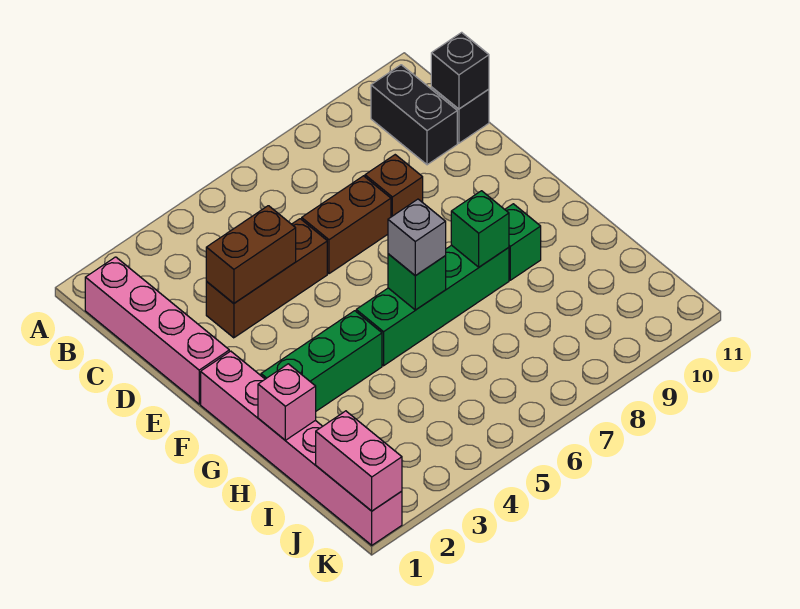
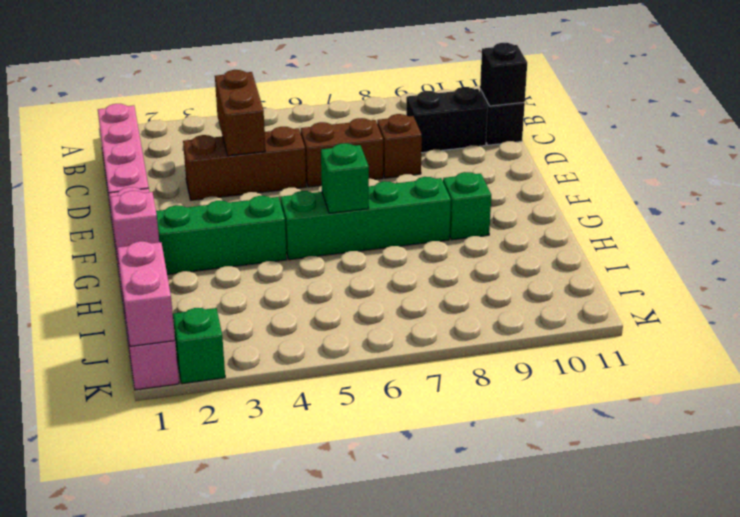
black 1x2 brick [371,65,457,165] -> black 1x2 brick turned to [406,87,488,153]
brown 1x2 brick [206,206,296,303] -> brown 1x2 brick turned to [215,70,265,156]
grey 1x1 brick [388,199,446,276] -> none
green 1x1 brick [451,191,509,267] -> green 1x1 brick moved to [173,308,225,384]

